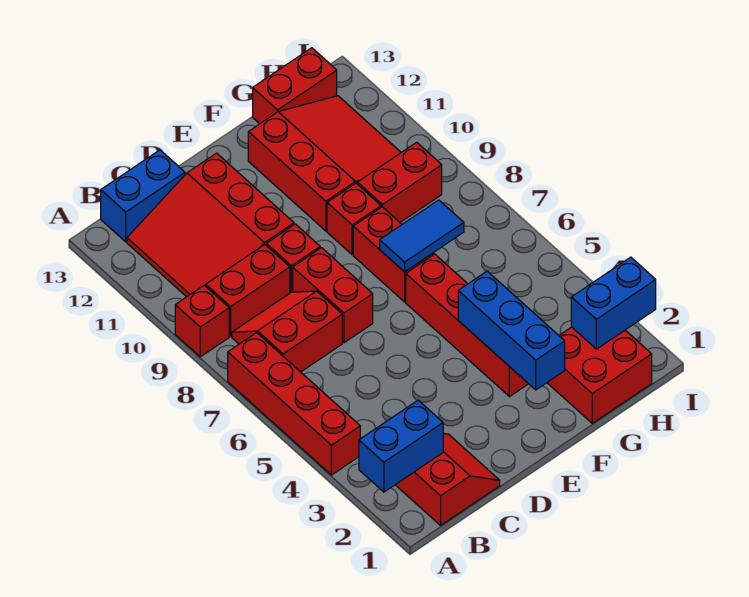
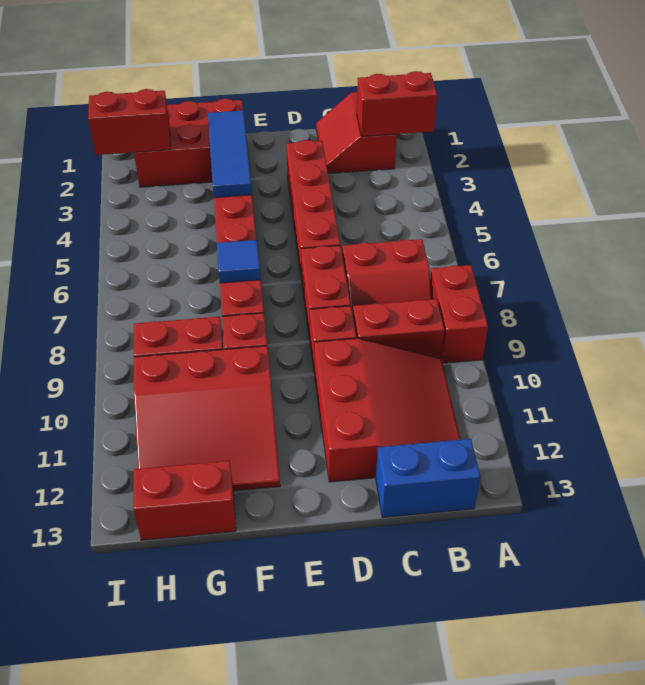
blue 1x2 brick [359,400,443,492] -> red 1x2 brick [357,71,437,136]
red 1x4 brick [228,333,360,475] -> red 1x4 brick moved to [286,140,340,280]
red 1x1 brick [175,285,229,357] -> red 1x2 brick [430,265,488,363]
blue 1x3 brick [458,271,565,390] -> blue 1x3 tile [208,110,252,198]
blue 1x2 tile [380,200,464,272] -> blue 1x1 tile [217,240,261,283]
red 3x3 slope [248,96,401,231] -> red 3x3 slope turned to [134,346,280,491]
red 2x2 brick [547,327,652,423] -> red 2x3 brick [134,99,243,187]
blue 1x2 brick [571,257,656,349] -> red 1x2 brick [88,89,170,155]

